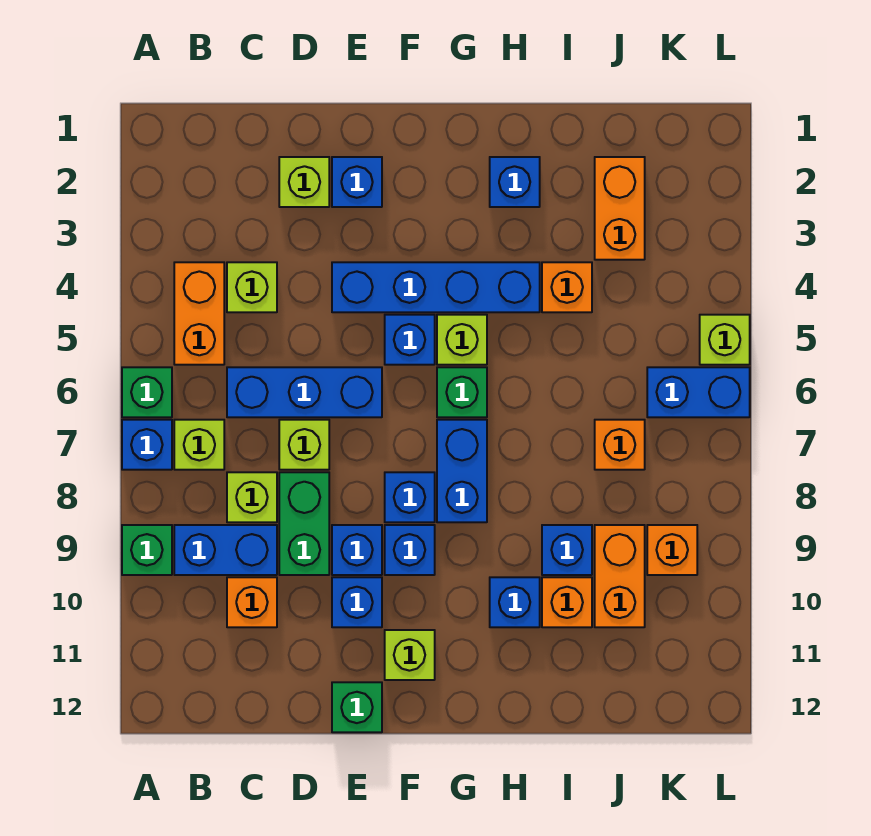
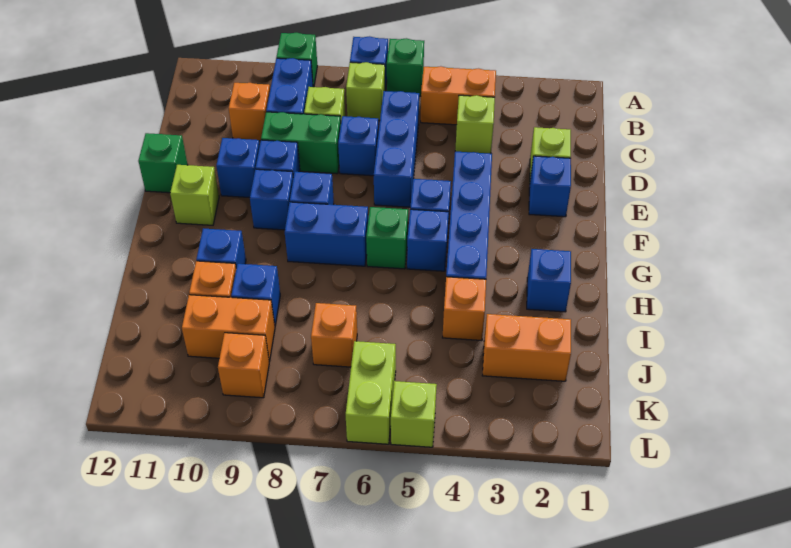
lime 1x1 brick [279,420,329,470] -> blue 1x1 brick [338,116,379,176]
lime 1x1 brick [437,315,487,365] -> blue 1x1 brick [407,209,449,271]
blue 1x2 brick [647,367,750,417] -> lime 1x2 brick [346,341,396,444]

